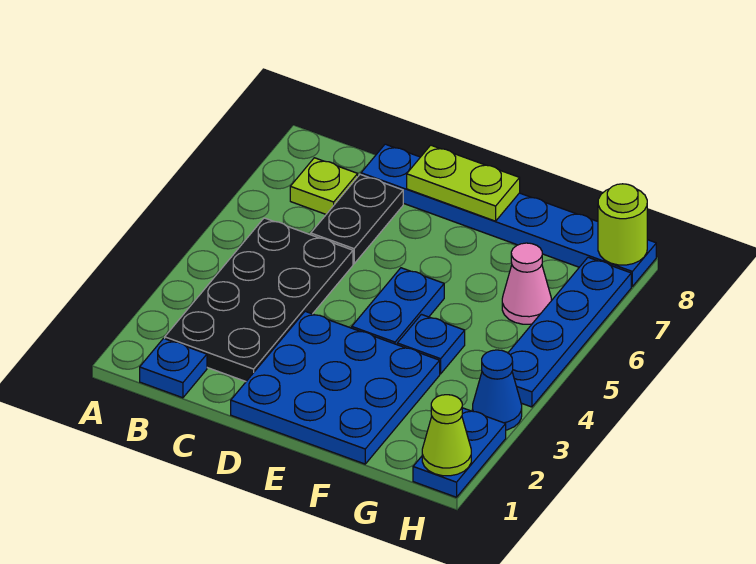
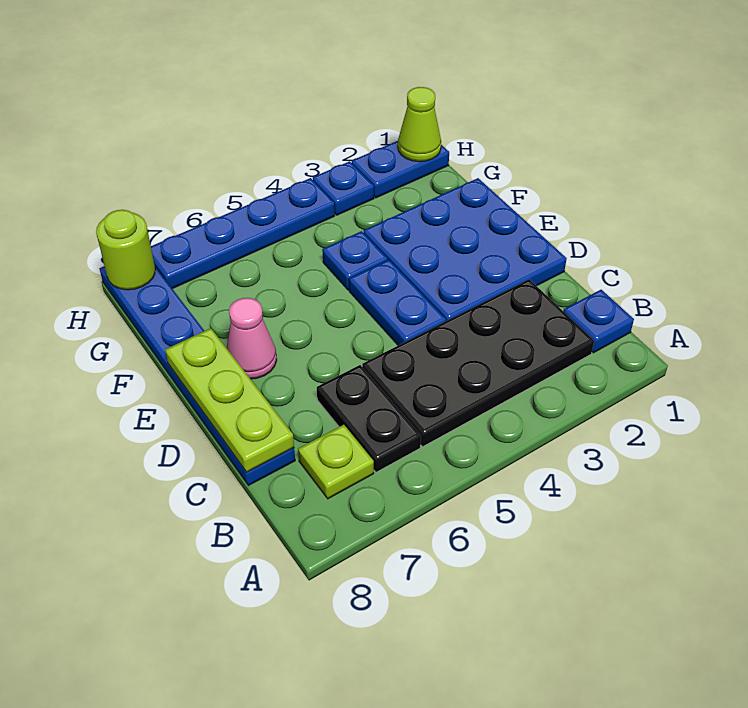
black 1x2 plate [311,174,403,264] -> black 1x2 plate turned to [317,365,421,472]
lime 1x2 plate [407,145,520,221] -> lime 1x3 plate [165,328,294,472]
blue 1x2 plate [352,268,444,345] -> blue 1x2 plate turned to [349,260,446,345]
pink 1x1 cone [502,243,551,324] -> pink 1x1 cone moved to [227,298,277,379]
blue 1x1 cone [472,350,522,430] -> blue 1x1 plate [313,161,374,215]

